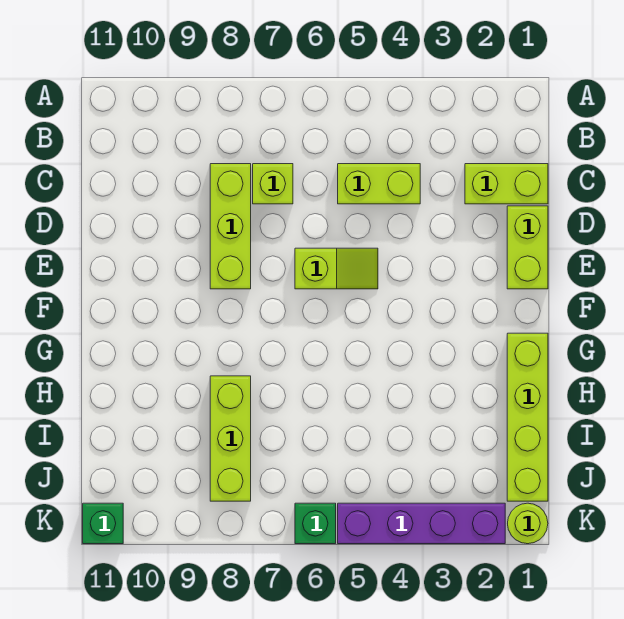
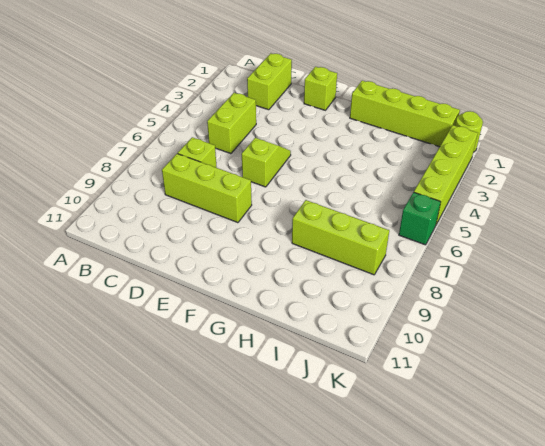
lime 1x2 brick [507,206,548,289] -> lime 1x1 brick [304,67,337,110]
purple 1x4 brick [338,503,505,544] -> lime 1x4 brick [414,125,478,224]
green 1x1 brick [83,503,123,544] -> none

